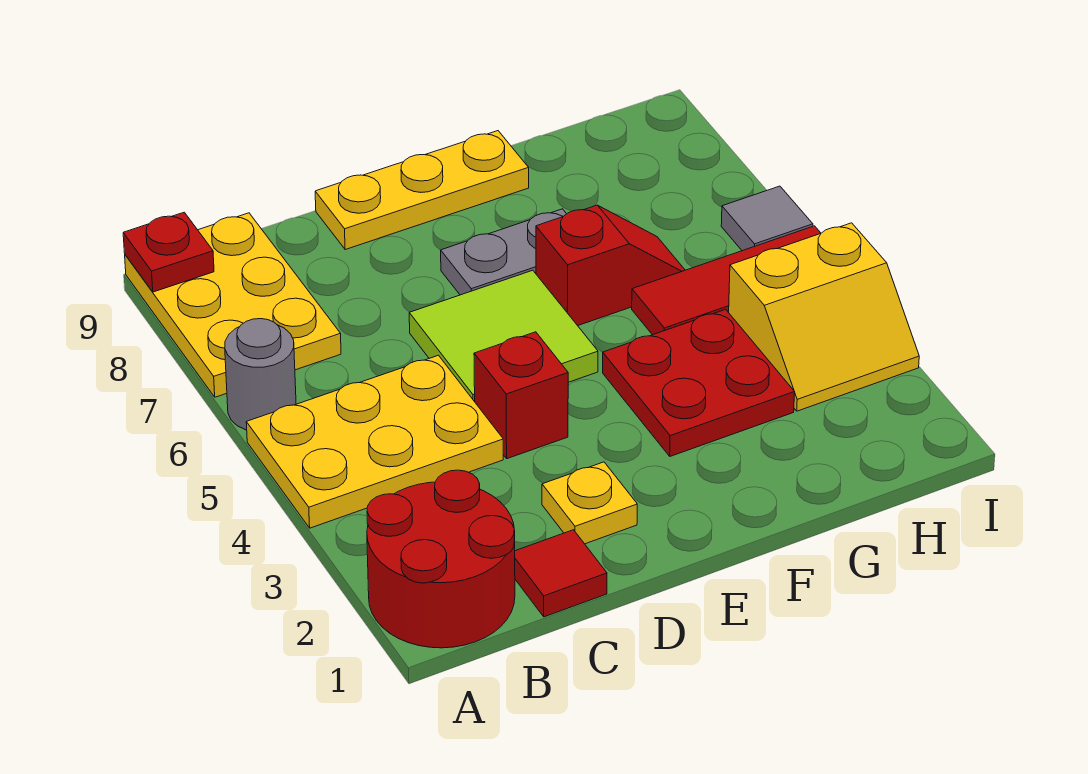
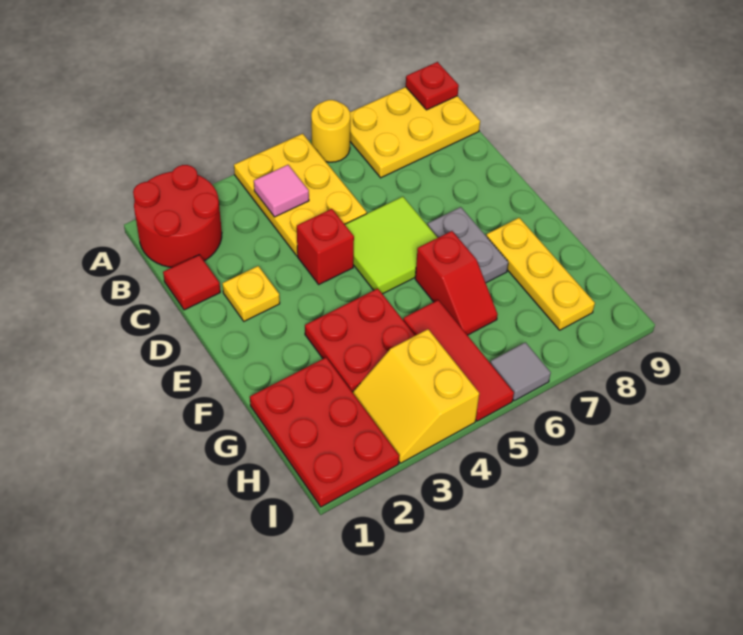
grey 1x1 round brick [225,319,296,430] -> yellow 1x1 round brick [311,100,350,162]
none -> pink 1x1 tile [254,165,309,217]
yellow 1x3 plate [315,131,529,250] -> yellow 1x3 plate moved to [486,218,595,330]
none -> red 2x3 plate [250,358,399,507]

